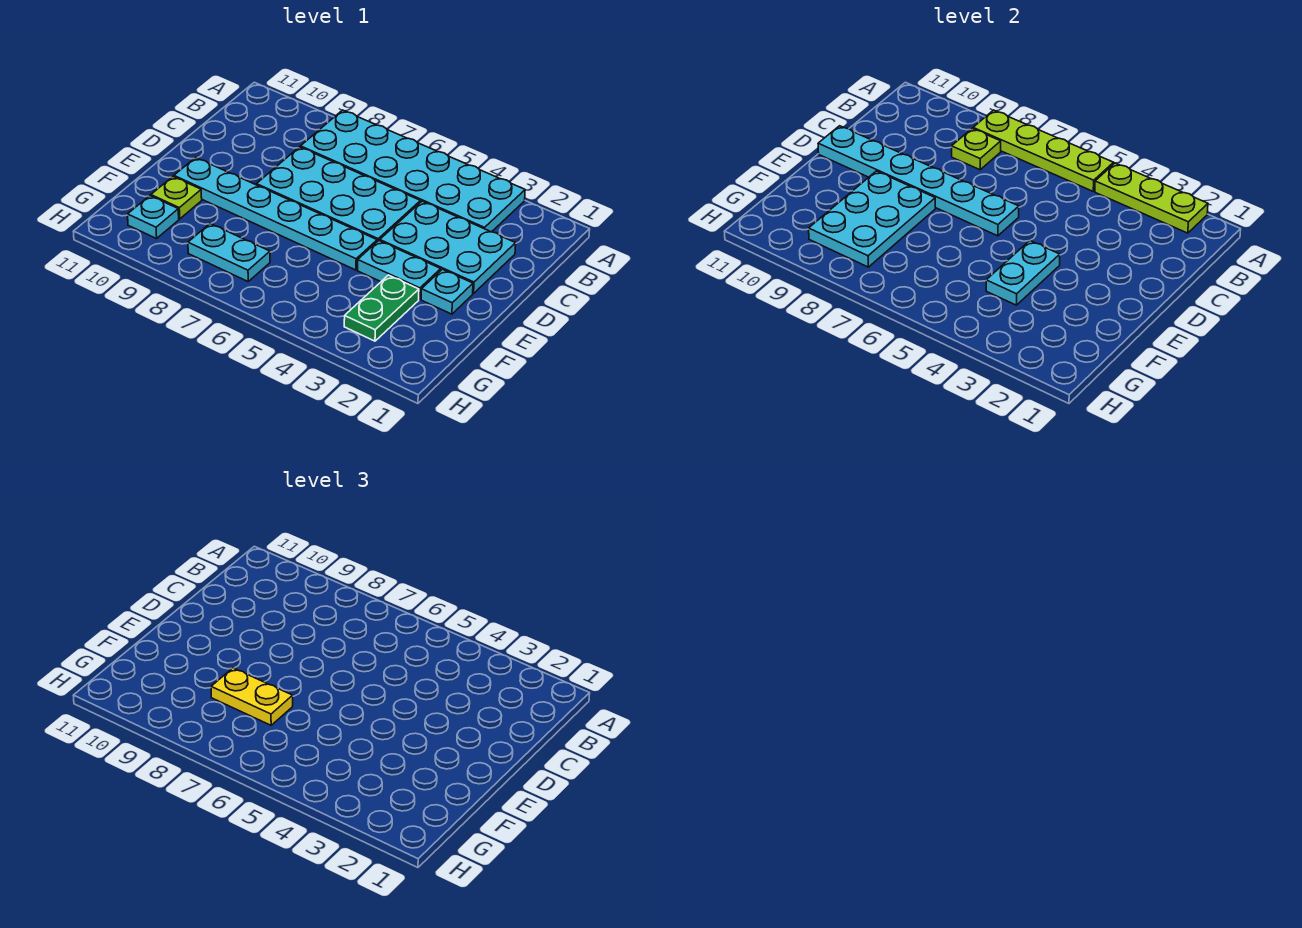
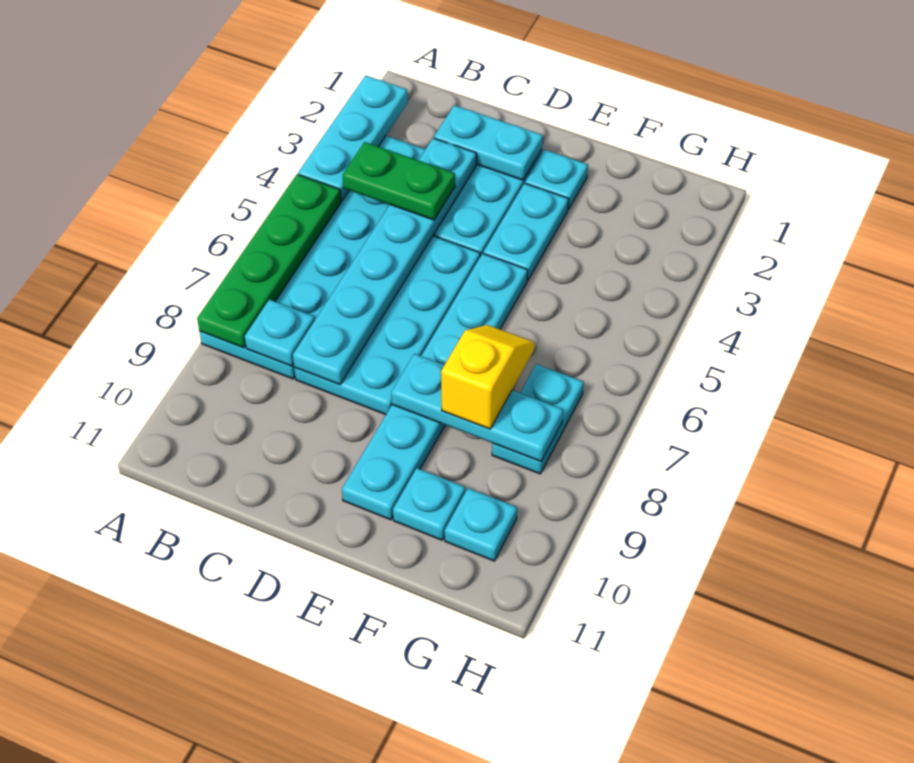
lime 1x3 plate [1095,163,1208,233] -> cyan 1x3 plate [298,75,408,201]
lime 1x4 plate [973,110,1114,191] -> green 1x4 plate [197,174,341,348]
lime 1x1 plate [952,129,1001,170] -> cyan 1x1 plate [245,299,315,366]
cyan 1x6 plate [818,126,1019,236] -> cyan 1x6 plate moved to [293,138,476,385]
cyan 1x2 plate [986,241,1060,305] -> cyan 1x2 plate moved to [434,105,543,180]
cyan 2x3 plate [809,171,935,267] -> cyan 1x3 plate [391,354,563,461]
green 1x2 plate [344,275,419,341] -> green 1x2 plate moved to [343,142,455,220]
yellow 1x2 plate [211,668,293,725] -> yellow 1x2 slope [441,325,535,429]
lime 1x1 plate [151,177,202,219] -> cyan 1x1 plate [393,468,465,540]

